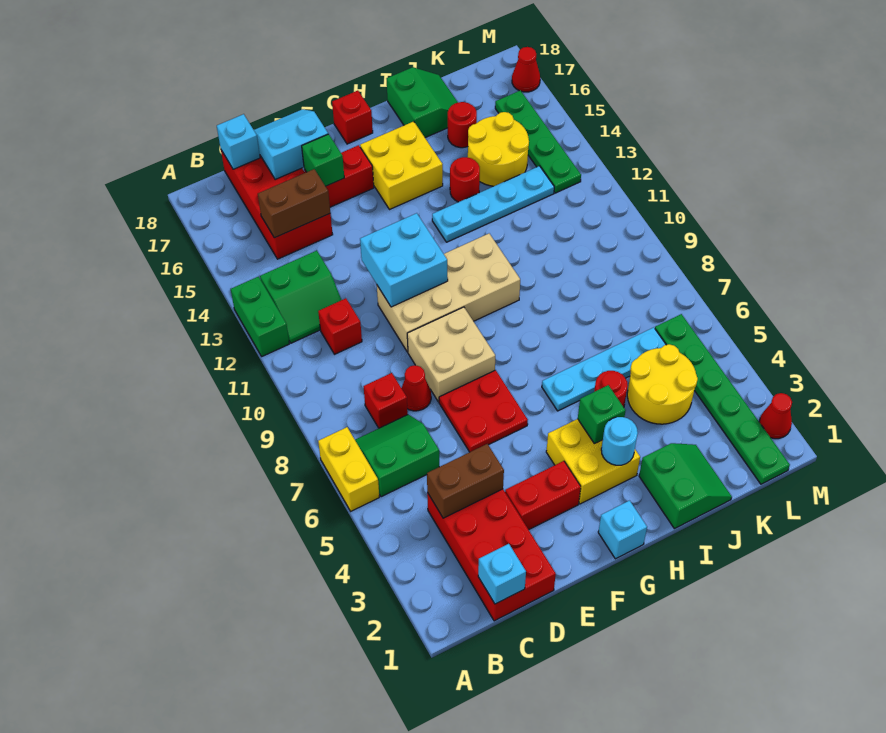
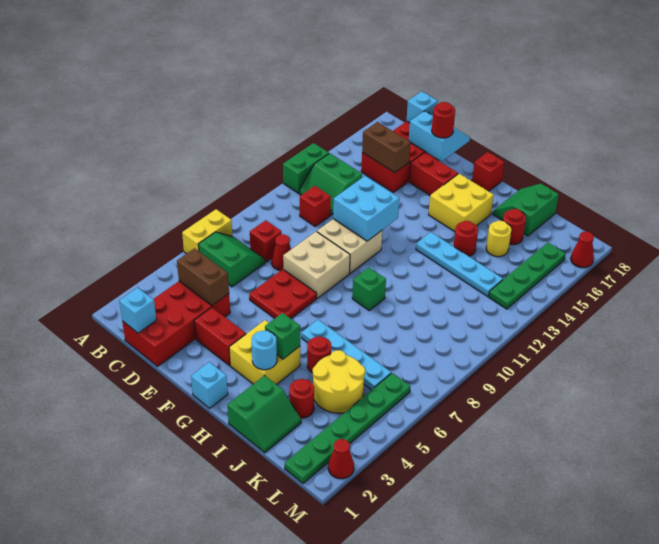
tan 2x4 brick [377,234,520,352] -> tan 2x2 brick [317,219,382,273]
green 1x1 brick [302,134,344,186] -> green 1x1 brick moved to [352,267,386,311]
none -> red 1x1 round brick [432,102,455,138]
green 2x2 slope [387,67,458,138] -> green 2x2 slope turned to [493,184,559,236]
none -> red 1x1 round brick [289,379,314,418]
yellow 2x2 round brick [468,112,529,186] -> yellow 1x1 round brick [486,221,511,257]

